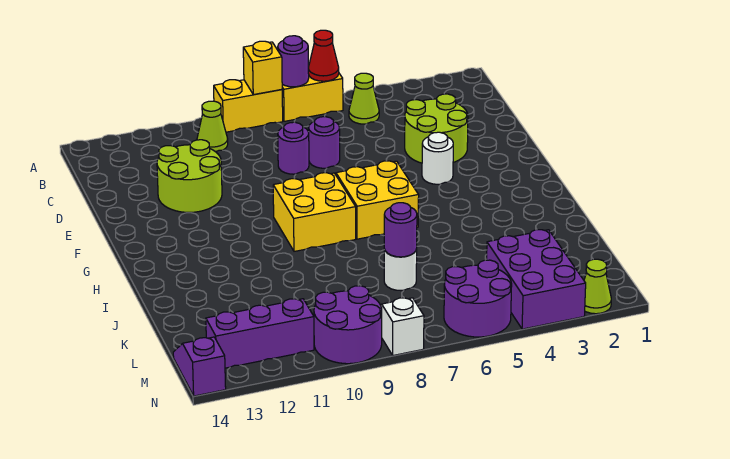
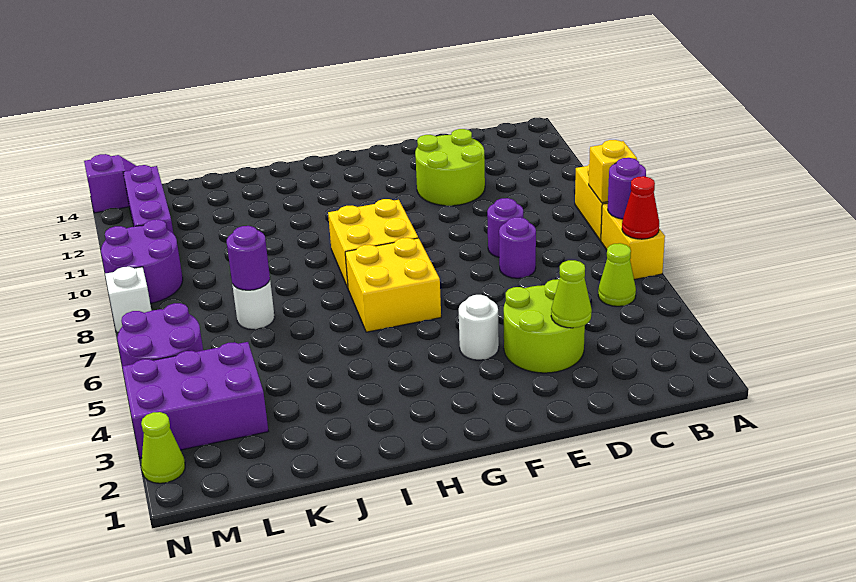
lime 1x1 cone [197,101,228,152] -> lime 1x1 cone moved to [551,260,592,328]

